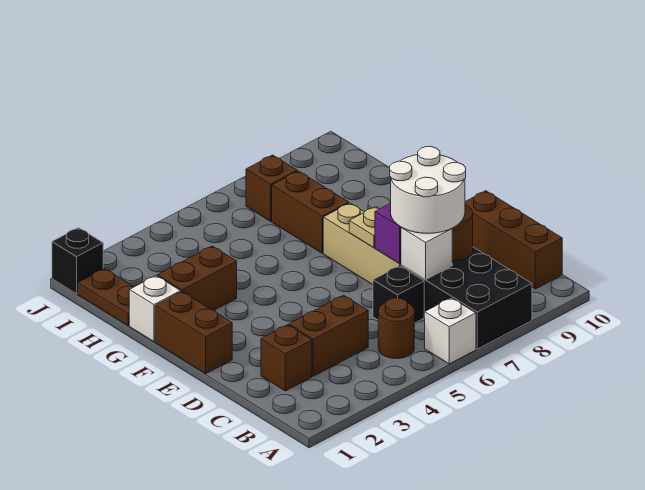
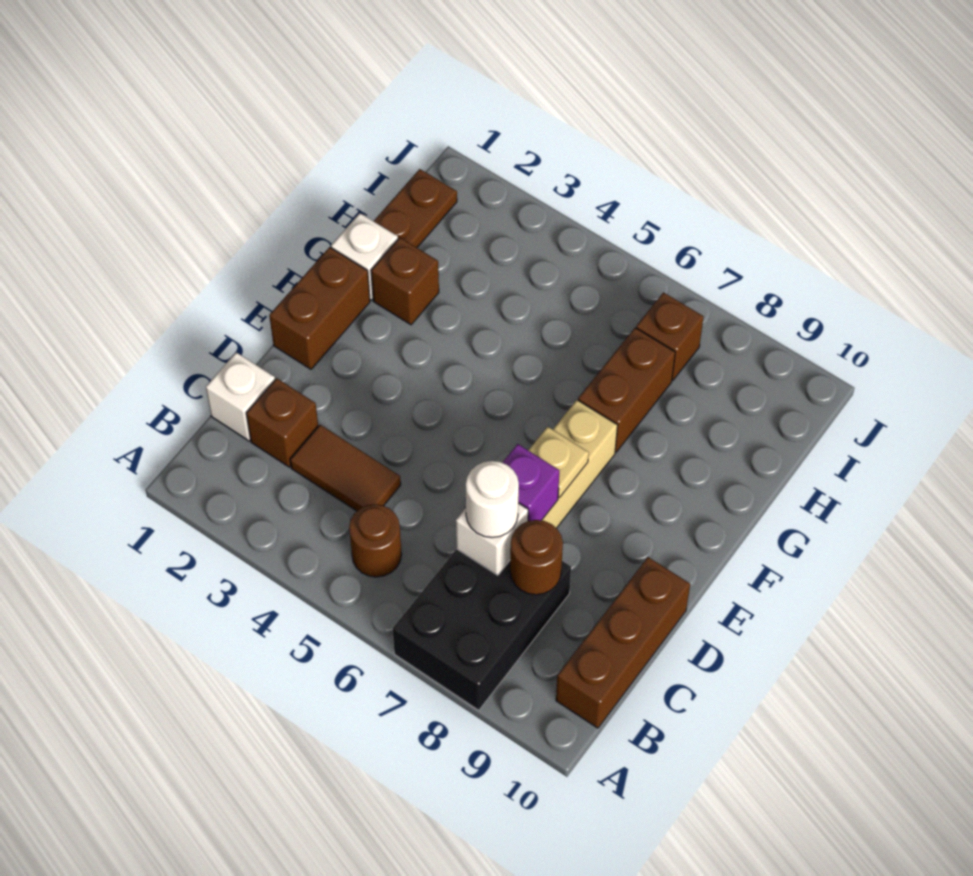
white 1x1 brick [424,298,476,364] -> white 1x1 brick moved to [206,352,275,441]
brown 1x2 brick [289,295,368,376] -> brown 1x2 tile [290,425,401,511]
black 1x1 brick [373,266,424,323] -> none
white 2x2 round brick [390,147,466,233] -> white 1x1 round brick [466,461,519,538]
brown 1x2 brick [157,246,237,310] -> brown 1x1 brick [371,238,439,325]
black 1x1 brick [52,228,103,294] -> none

